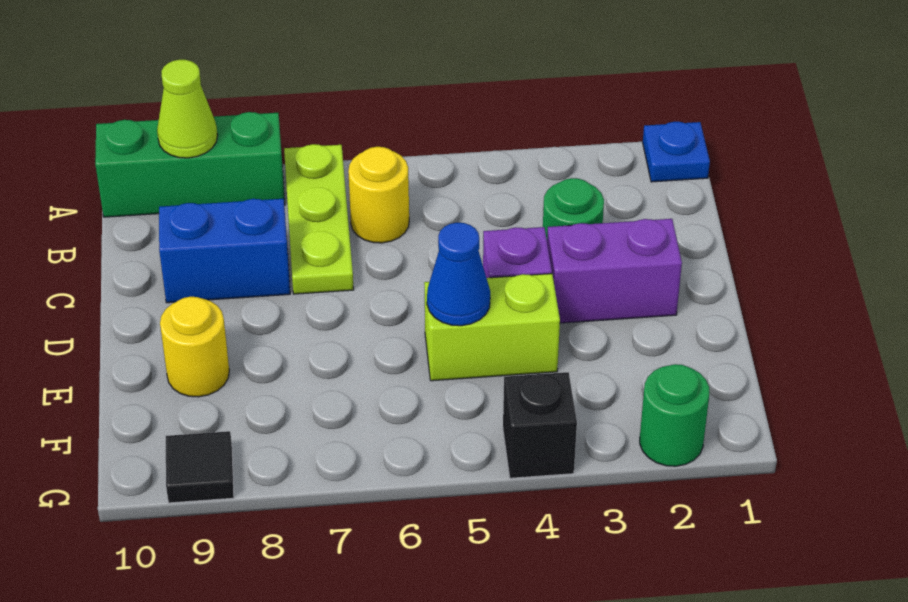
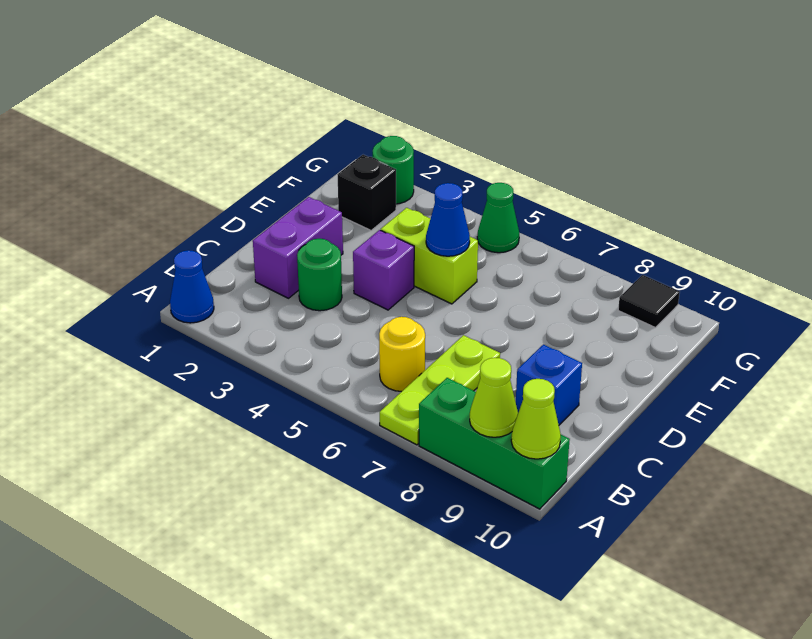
blue 1x1 plate [643,122,710,182] -> blue 1x1 cone [170,250,214,323]
none -> lime 1x1 cone [511,379,561,459]
blue 1x2 brick [159,199,290,303] -> blue 1x1 brick [516,345,582,425]
purple 1x2 brick [547,219,682,323] -> purple 1x2 brick turned to [253,197,343,298]
yellow 1x1 round brick [160,297,229,397] -> none
black 1x1 brick [503,372,577,478] -> black 1x1 brick moved to [337,155,396,230]
none -> green 1x1 cone [477,183,519,253]

